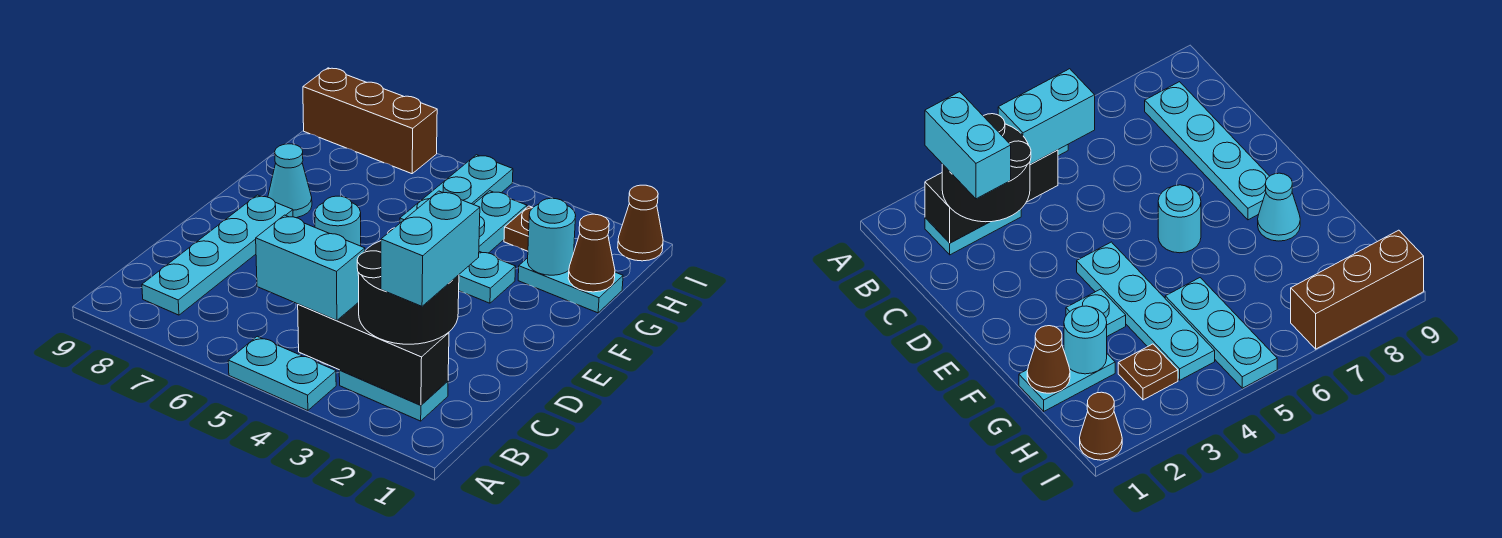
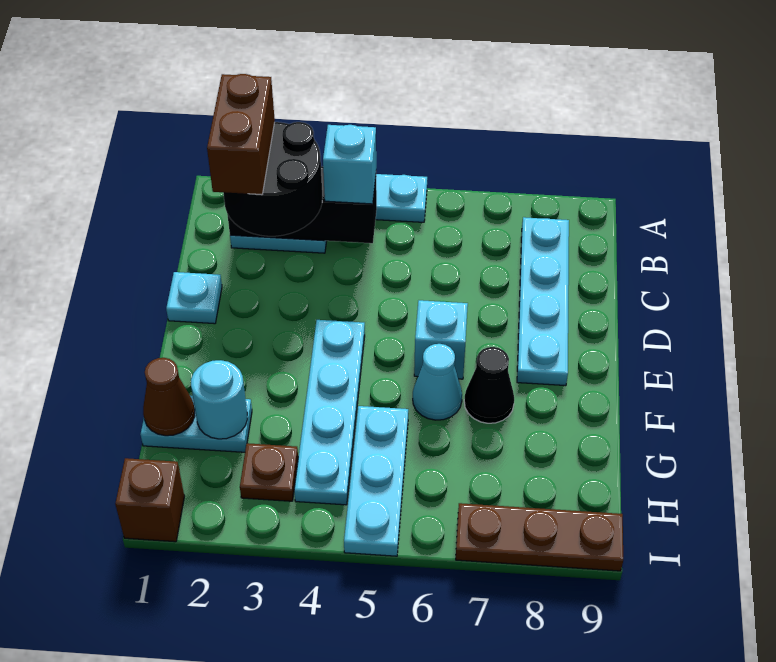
cyan 1x2 brick [381,191,480,306] -> brown 1x2 brick [207,74,275,195]
cyan 1x2 brick [256,215,365,320] -> cyan 1x1 brick [323,125,376,204]
cyan 1x1 round brick [315,196,361,246] -> cyan 1x1 brick [414,300,468,379]
cyan 1x1 plate [459,252,516,303] -> cyan 1x1 plate moved to [166,272,222,324]
none -> black 1x1 cone [464,347,514,423]
cyan 1x1 cone [268,144,312,218] -> cyan 1x1 cone moved to [413,344,462,420]
brown 1x1 cone [618,185,663,261] -> brown 1x1 brick [115,458,184,542]
brown 1x3 brick [303,68,437,174] -> brown 1x3 plate [456,503,623,571]

